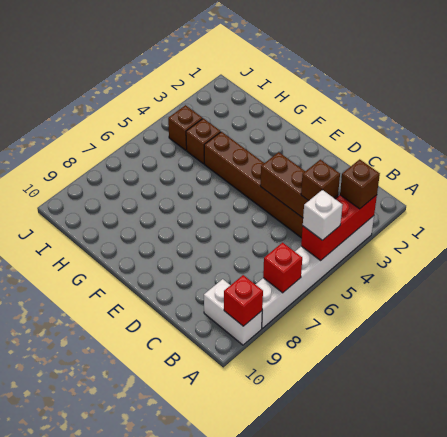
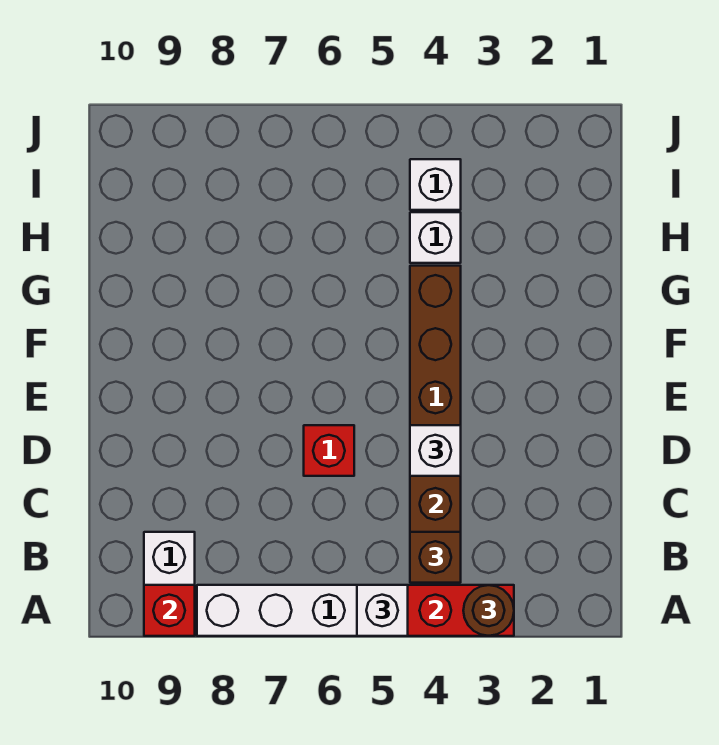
brown 1x1 brick [340,159,380,209] -> brown 1x1 round brick [463,585,514,636]
red 1x1 brick [263,243,302,293] -> red 1x1 brick moved to [304,425,354,476]
none -> white 1x1 brick [410,425,461,476]
brown 1x1 brick [186,118,221,164] -> white 1x1 brick [410,212,461,263]
brown 1x1 brick [168,105,203,150] -> white 1x1 brick [410,159,461,210]

